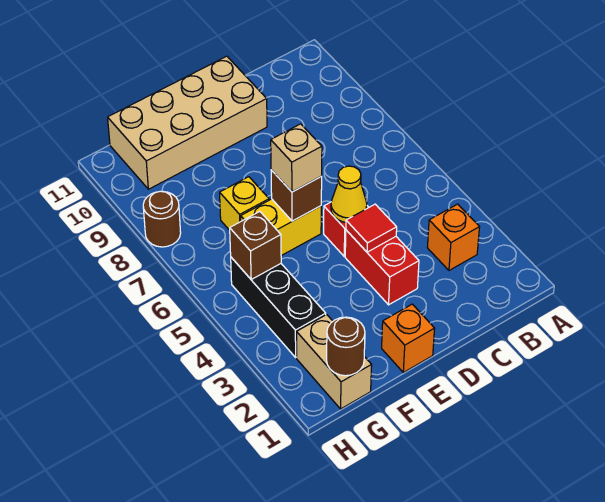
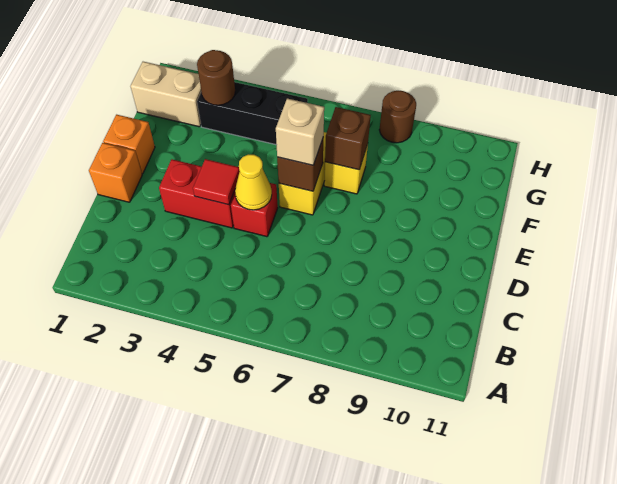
orange 1x1 brick [427,204,480,270] -> orange 1x1 brick moved to [89,143,142,202]
tan 2x4 brick [108,56,267,189] -> none
brown 1x1 round brick [327,317,365,376] -> brown 1x1 round brick moved to [197,50,235,105]
brown 1x1 brick [230,212,281,279] -> brown 1x1 brick moved to [325,107,371,170]

